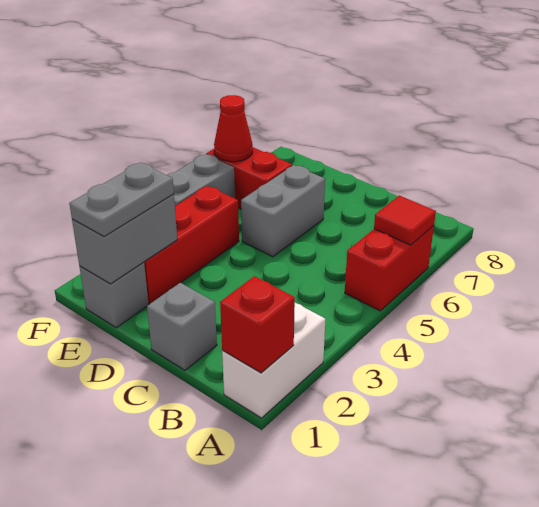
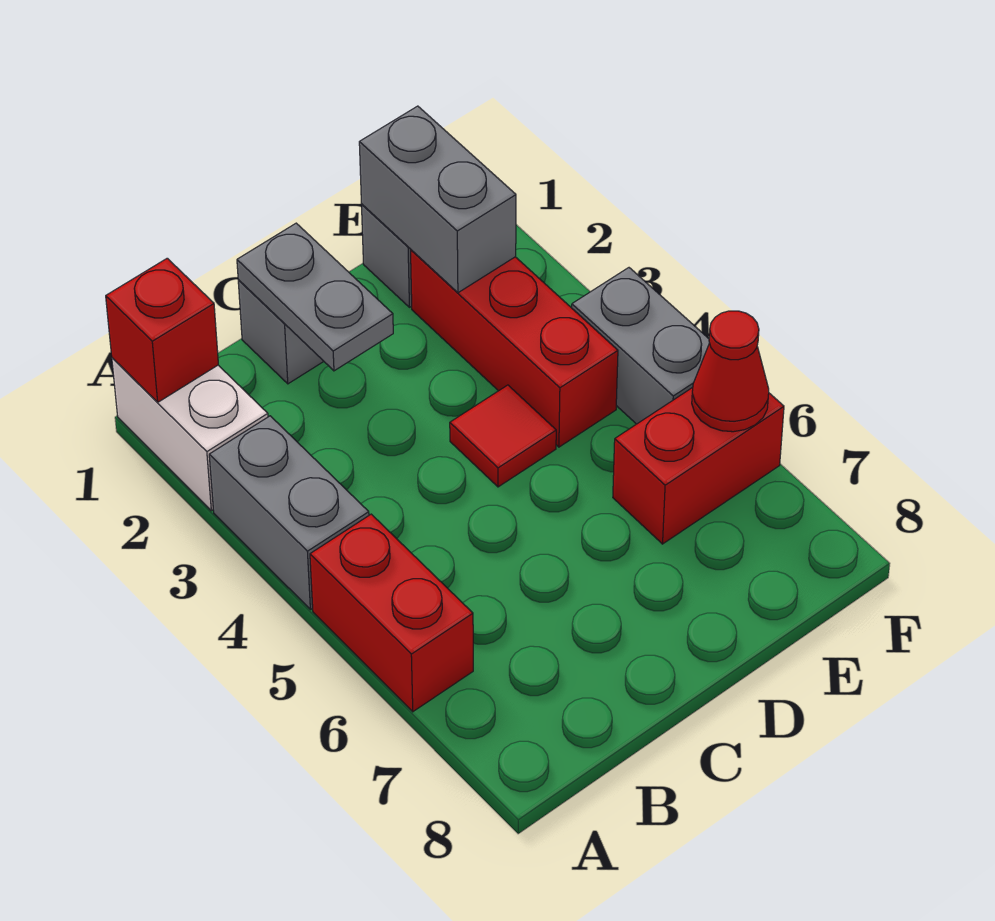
red 1x1 tile [374,195,436,245] -> red 1x1 tile moved to [450,385,556,487]
grey 1x2 brick [241,165,325,257] -> grey 1x2 brick moved to [209,416,369,610]
grey 1x2 plate [69,163,174,237] -> grey 1x2 plate moved to [237,223,393,371]

